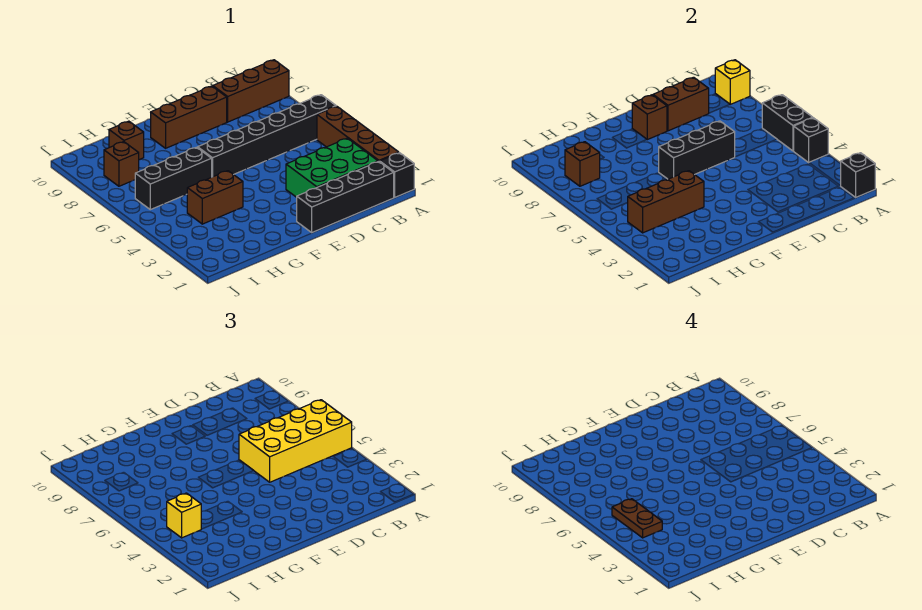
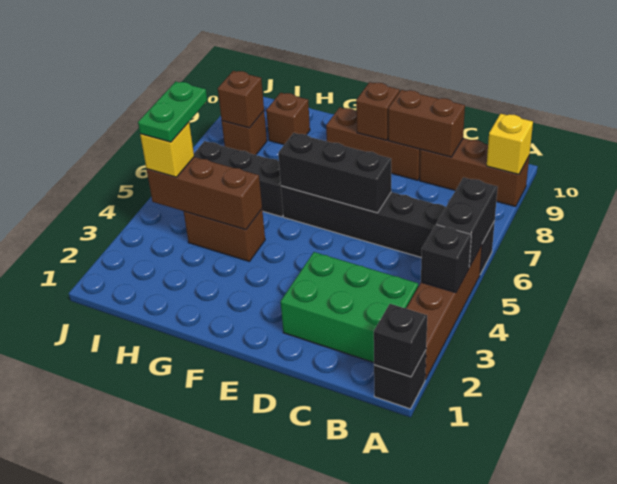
yellow 2x4 brick [239,400,352,482] -> none
black 1x4 brick [297,162,394,232] -> none
brown 1x2 plate [612,499,662,538] -> green 1x2 plate [138,81,207,142]

